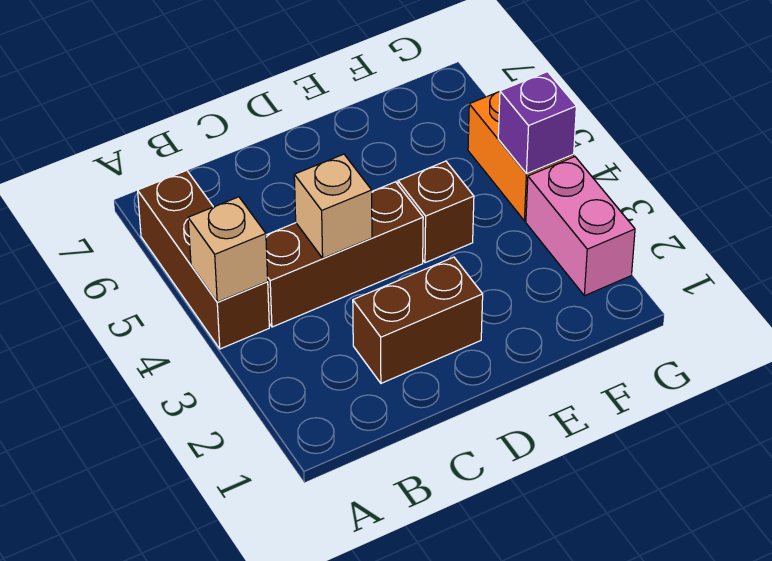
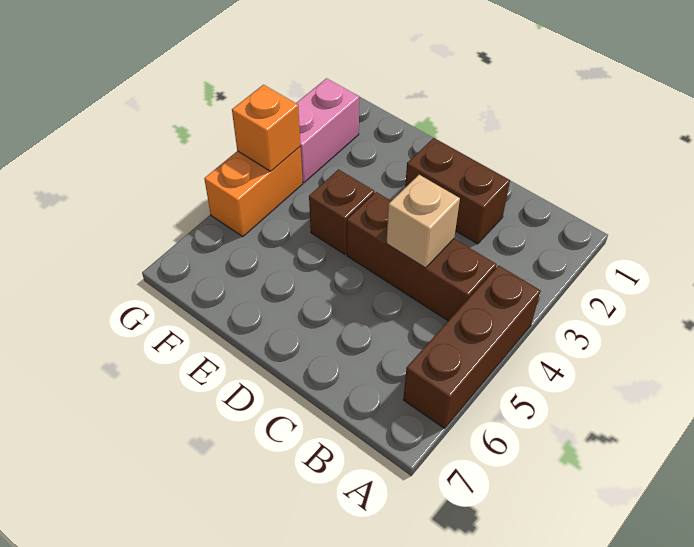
tan 1x1 brick [188,197,268,302] -> none
purple 1x1 brick [498,72,576,173] -> orange 1x1 brick [232,85,301,171]

